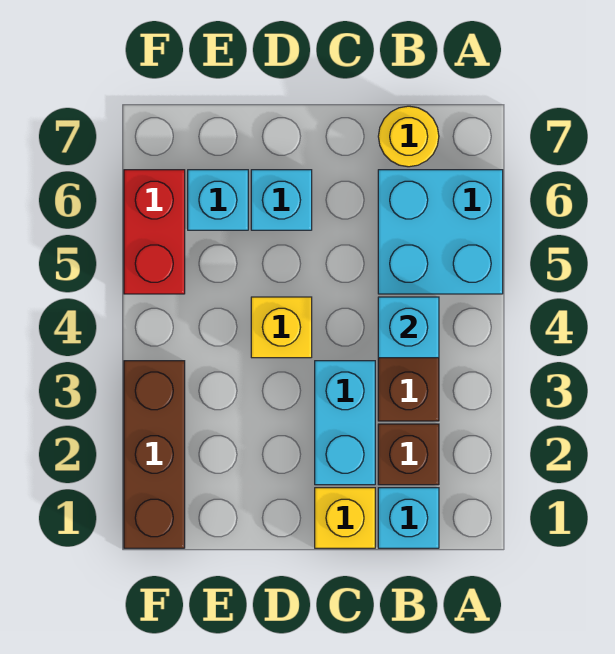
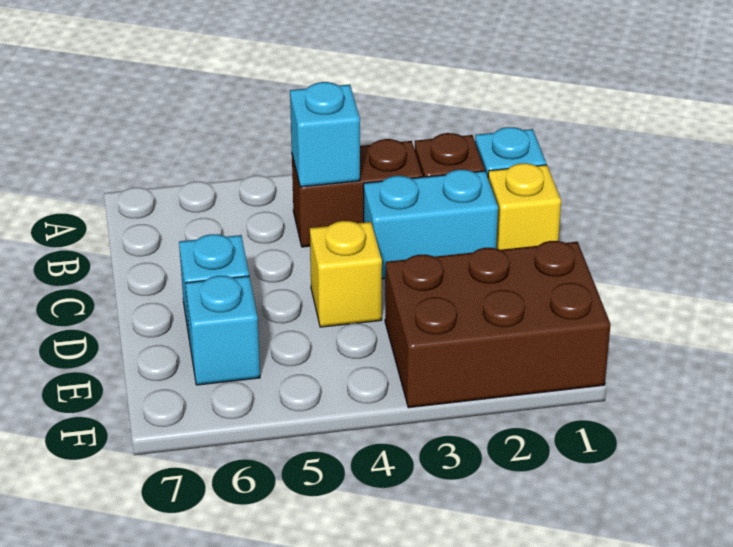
cyan 2x2 brick [378,170,503,294] -> none
yellow 1x1 round brick [378,106,439,167] -> none
brown 1x3 brick [124,361,185,548] -> brown 2x3 brick [385,241,611,408]
red 1x2 brick [124,170,185,294] -> none

